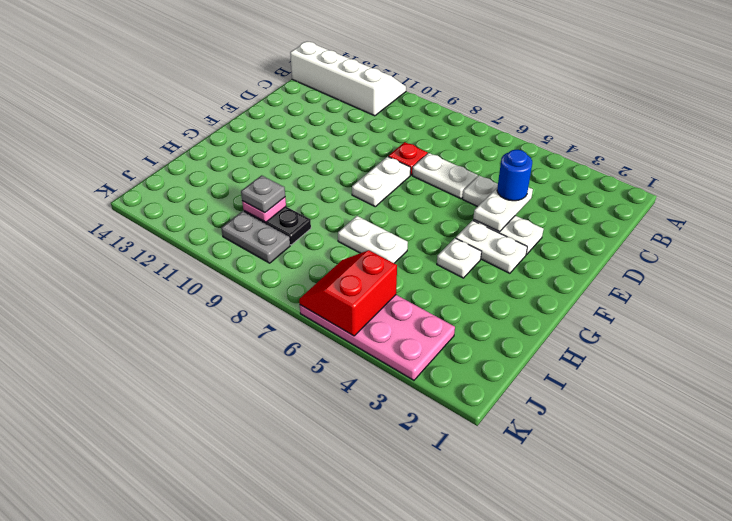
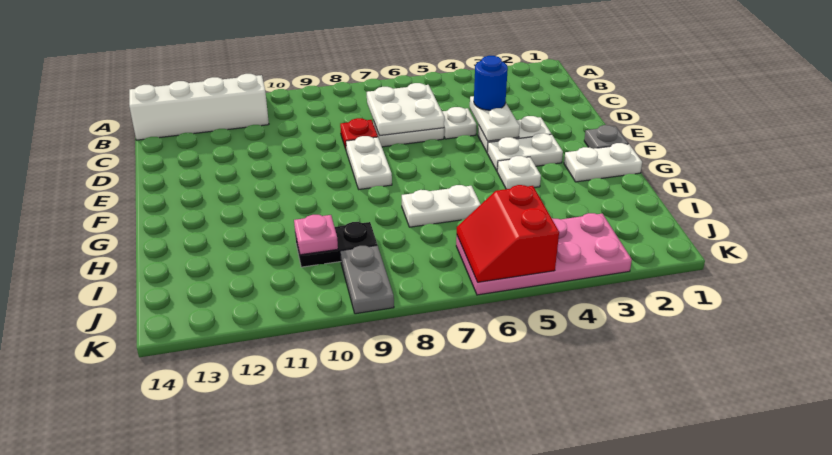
none -> white 2x2 plate [367,83,444,136]
none -> white 1x2 plate [564,143,642,182]
grey 1x1 plate [241,175,285,213] -> grey 1x1 plate moved to [584,125,628,149]
grey 1x2 plate [221,211,290,263] -> grey 1x2 plate turned to [340,245,394,314]

